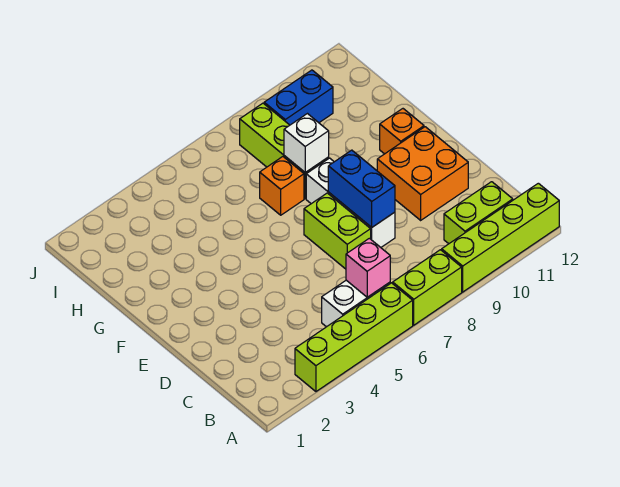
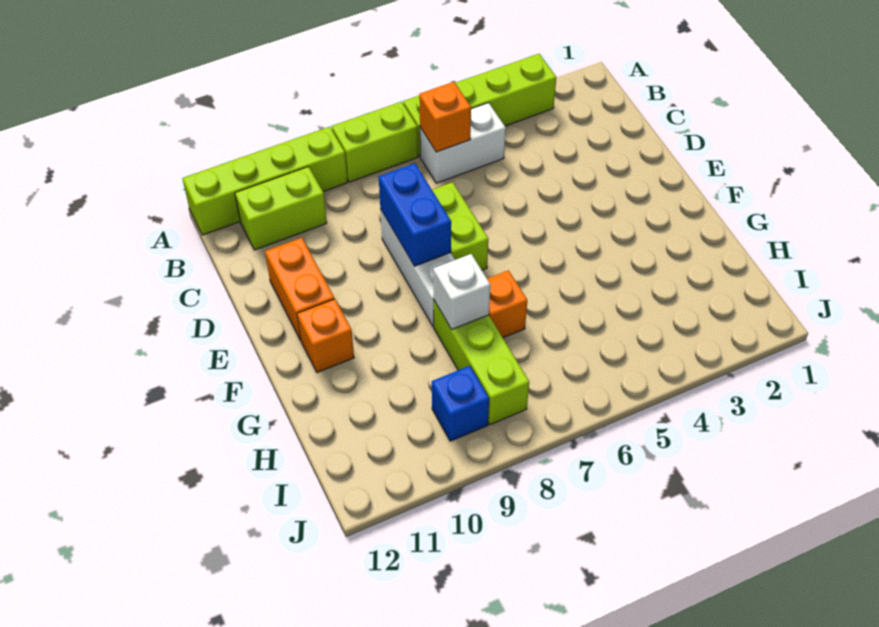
pink 1x1 brick [346,238,390,297] -> orange 1x1 brick [419,82,471,152]
orange 2x2 brick [377,127,468,220] -> orange 1x2 brick [265,238,334,341]
blue 1x2 brick [264,70,333,125] -> blue 1x1 brick [432,366,489,441]

